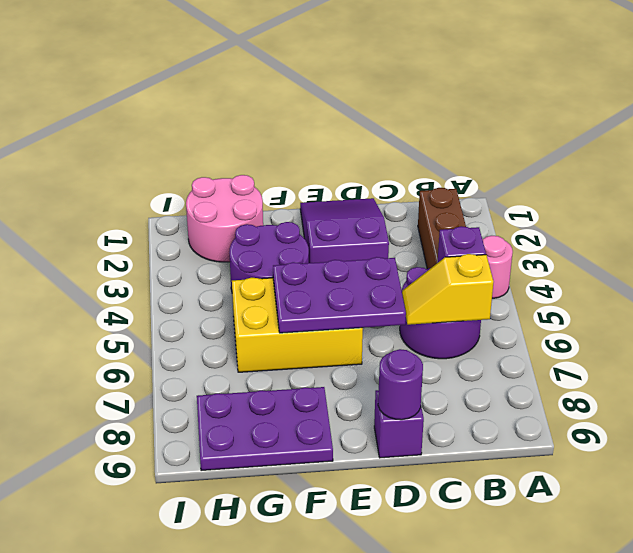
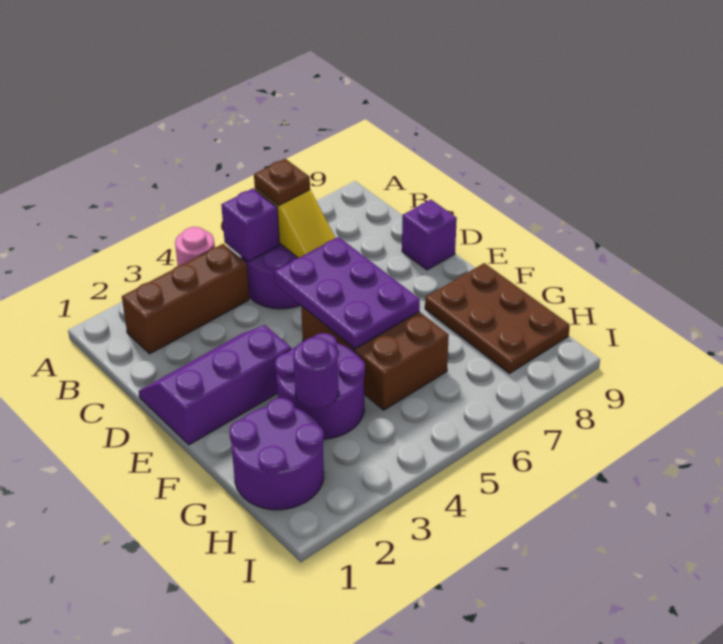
none -> brown 1x1 plate [254,159,310,205]
purple 2x3 slope [300,198,389,263] -> purple 2x3 slope turned to [139,325,291,445]
purple 1x1 round brick [378,349,423,420] -> purple 1x1 round brick moved to [293,337,339,408]
yellow 2x3 brick [232,278,363,372] -> brown 2x3 brick [301,306,449,410]
purple 2x3 plate [197,387,333,471] -> brown 2x3 plate [425,263,570,374]
pink 2x2 round brick [186,175,263,262] -> purple 2x2 round brick [229,398,324,510]

